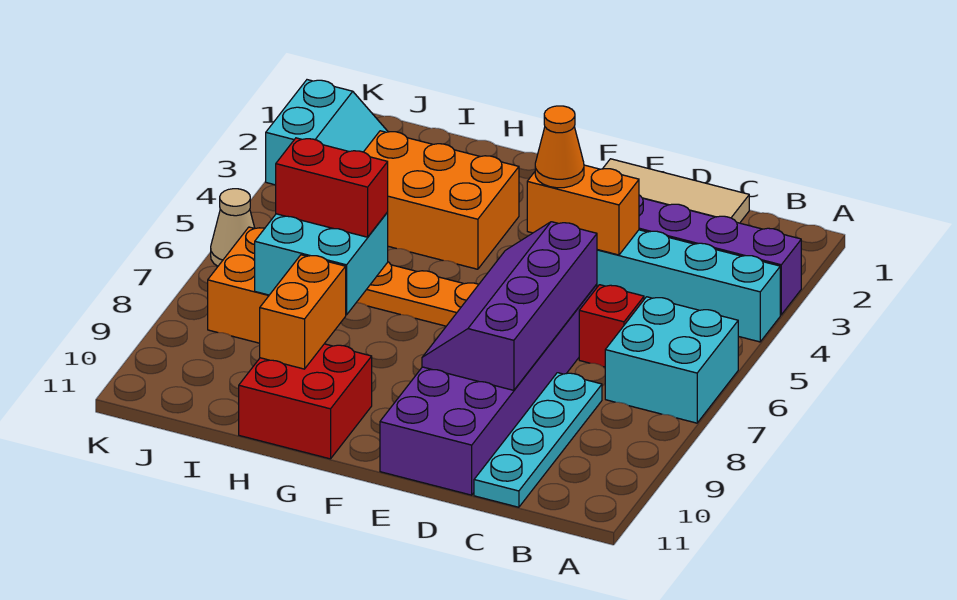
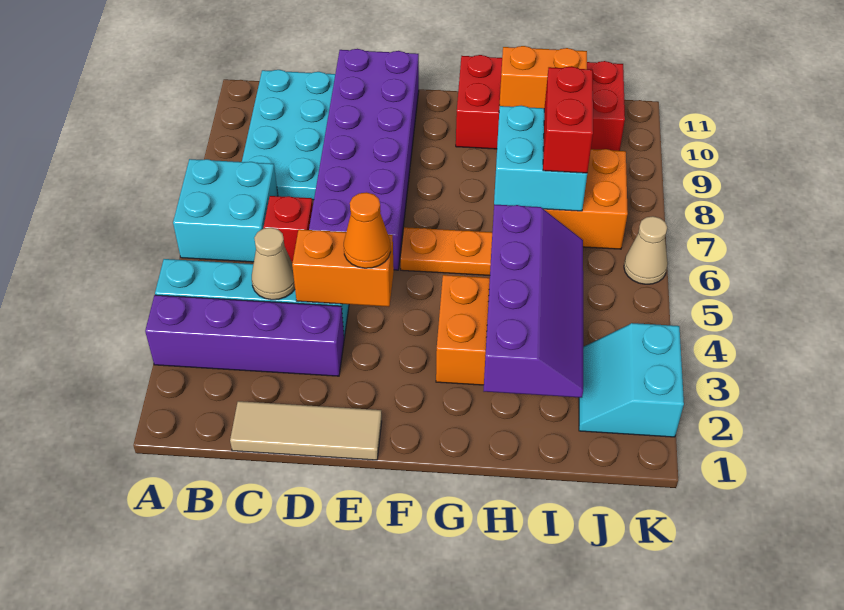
none -> tan 1x1 cone [252,228,295,300]
cyan 1x4 plate [474,373,602,507] -> cyan 2x4 plate [242,70,335,200]
purple 2x4 slope [422,222,597,390] -> purple 2x4 slope moved to [484,204,583,398]
red 2x2 brick [239,344,372,459] -> red 2x4 brick [456,55,625,151]
red 1x2 brick [276,138,388,237] -> red 1x2 brick turned to [543,66,593,173]
orange 1x2 brick [260,255,346,369] -> orange 1x2 brick turned to [499,46,587,108]

